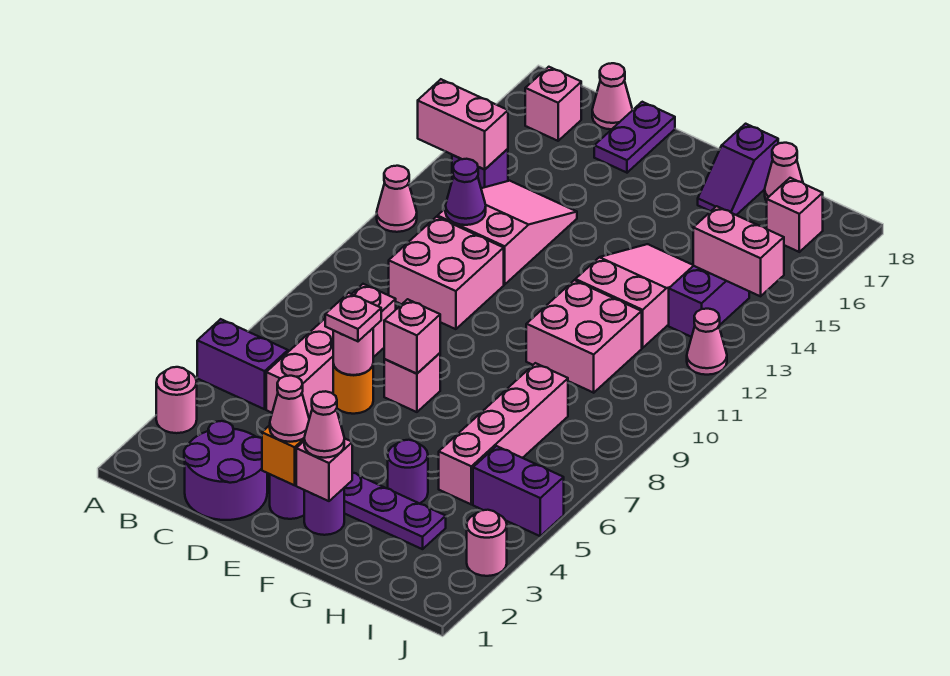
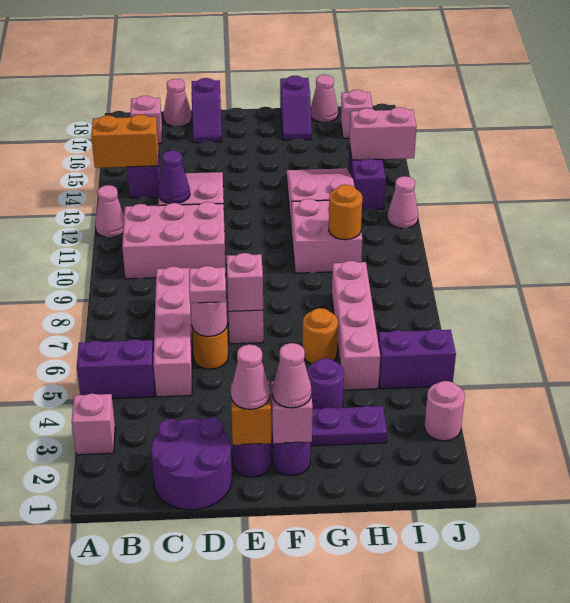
pink 1x1 round brick [156,367,197,433] -> pink 1x1 brick [72,393,115,455]
pink 1x2 brick [418,79,508,169] -> orange 1x2 brick [91,114,158,168]
pink 2x2 brick [389,217,504,329] -> pink 2x3 brick [122,202,226,279]
purple 1x2 plate [594,102,675,173] -> purple 1x2 slope [192,78,222,143]
none -> orange 1x1 round brick [303,308,338,364]
none -> orange 1x1 round brick [329,185,362,240]

